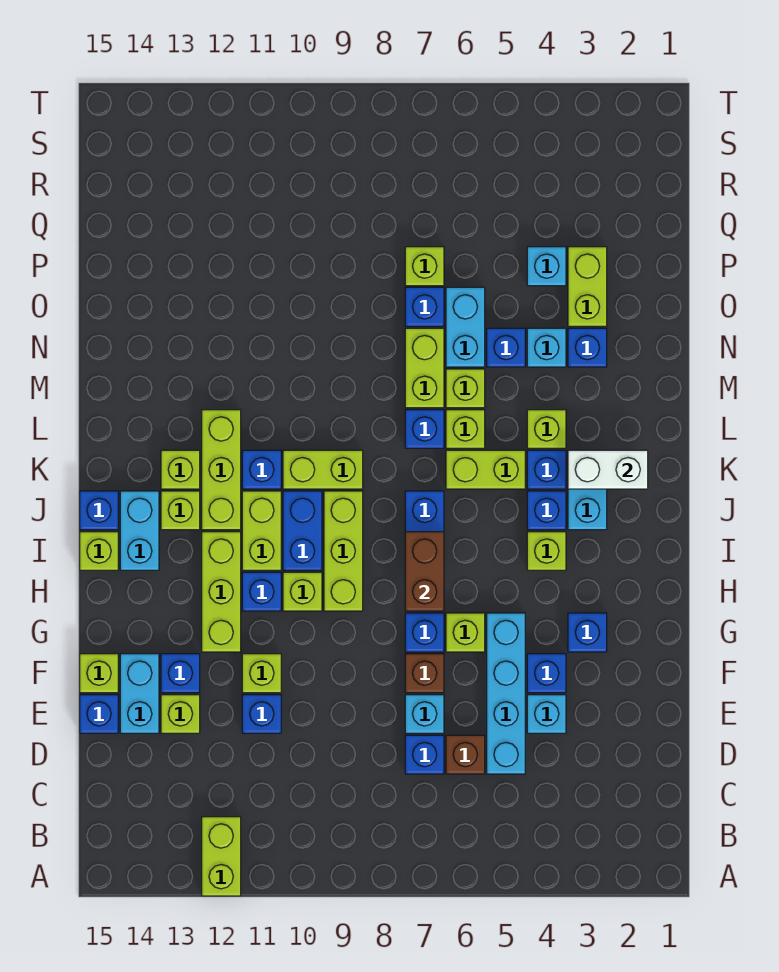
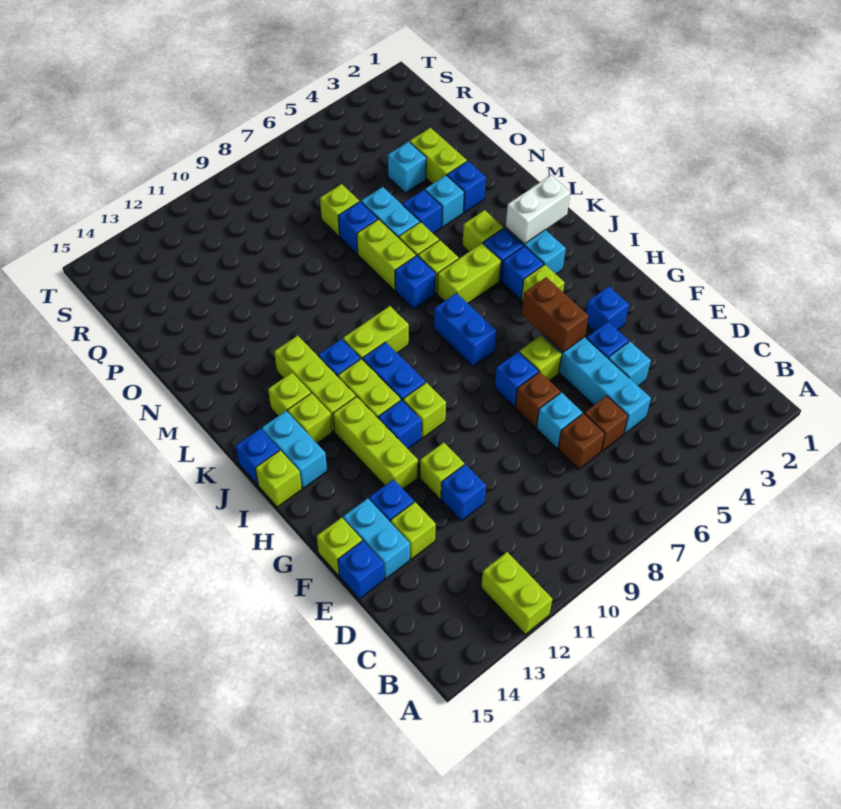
blue 1x1 brick [405,735,444,774] -> brown 1x1 brick [558,413,605,469]
brown 1x2 brick [405,532,444,611] -> brown 1x2 brick moved to [522,277,588,352]
lime 1x3 brick [324,491,363,611] -> none

